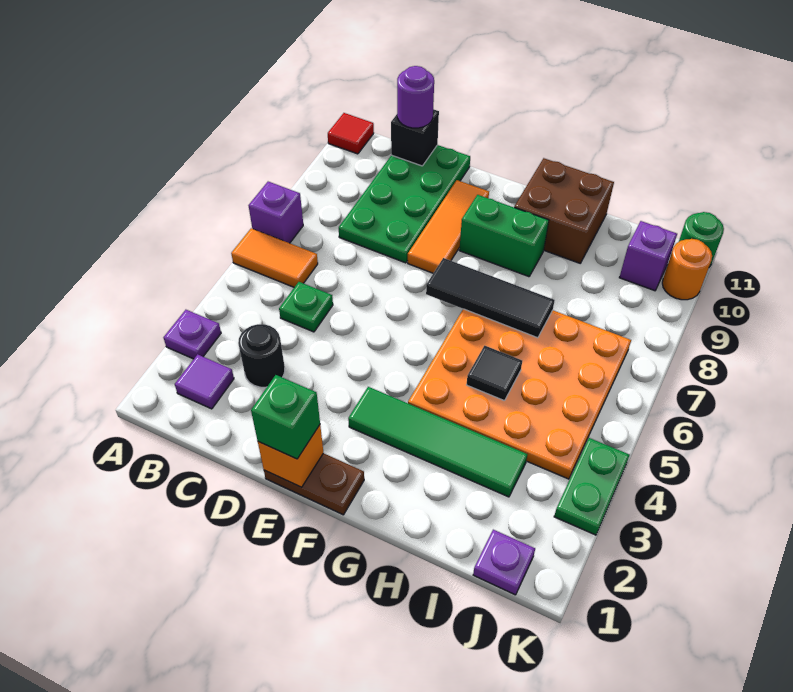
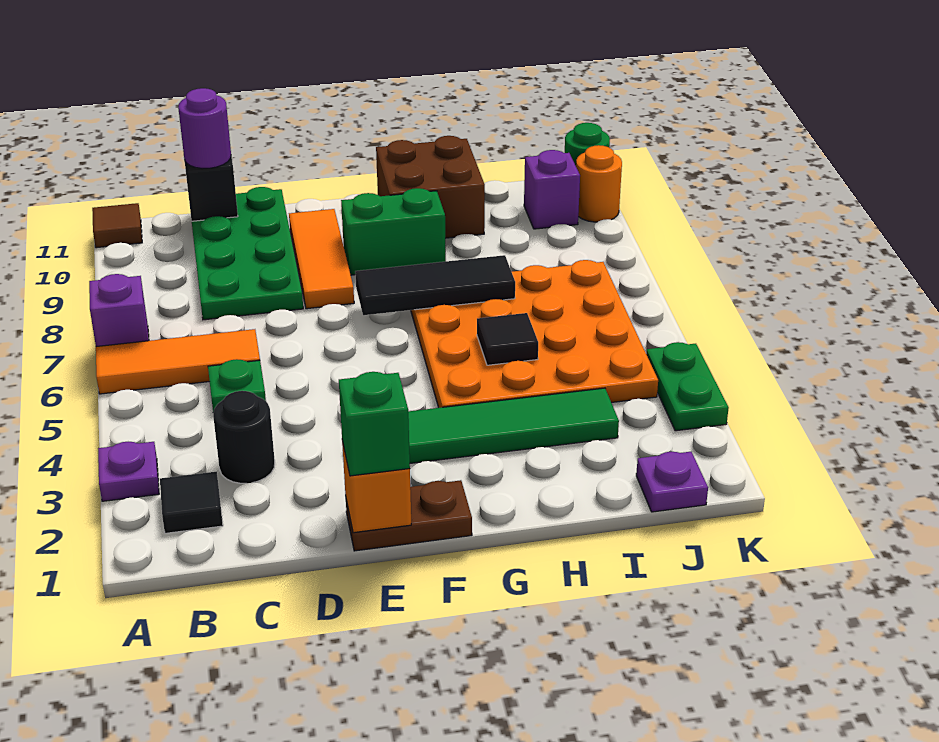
orange 1x2 tile [231,228,318,287] -> orange 1x3 tile [96,329,260,394]
red 1x1 tile [328,113,374,154] -> brown 1x1 tile [92,203,142,248]
purple 1x1 tile [175,354,234,409] -> black 1x1 tile [160,472,223,533]

